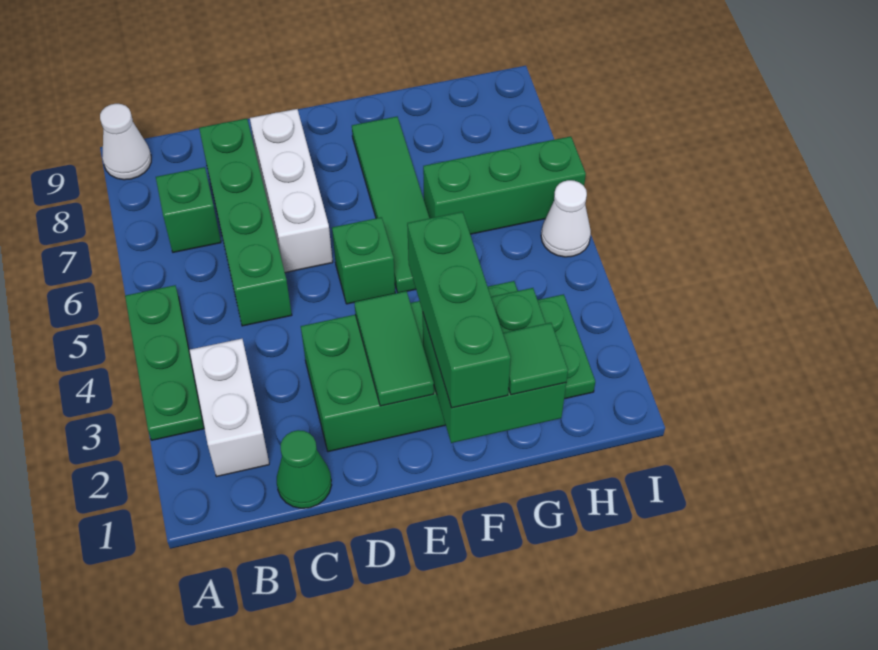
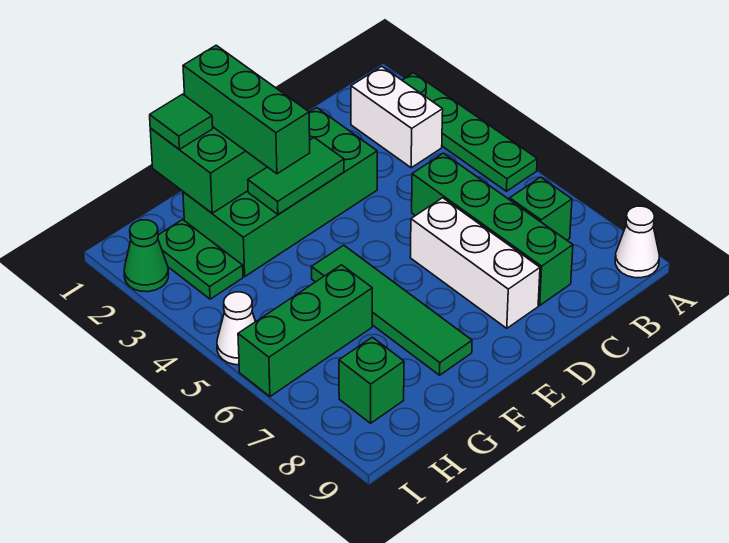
green 1x3 plate [125,285,204,440] -> green 1x4 plate [402,73,537,191]
green 1x1 cone [277,430,332,508] -> green 1x1 cone moved to [124,220,169,292]
green 1x2 tile [354,291,434,406] -> green 1x2 tile turned to [248,138,344,214]
green 1x1 brick [332,217,395,304] -> green 1x1 brick moved to [339,337,404,423]

